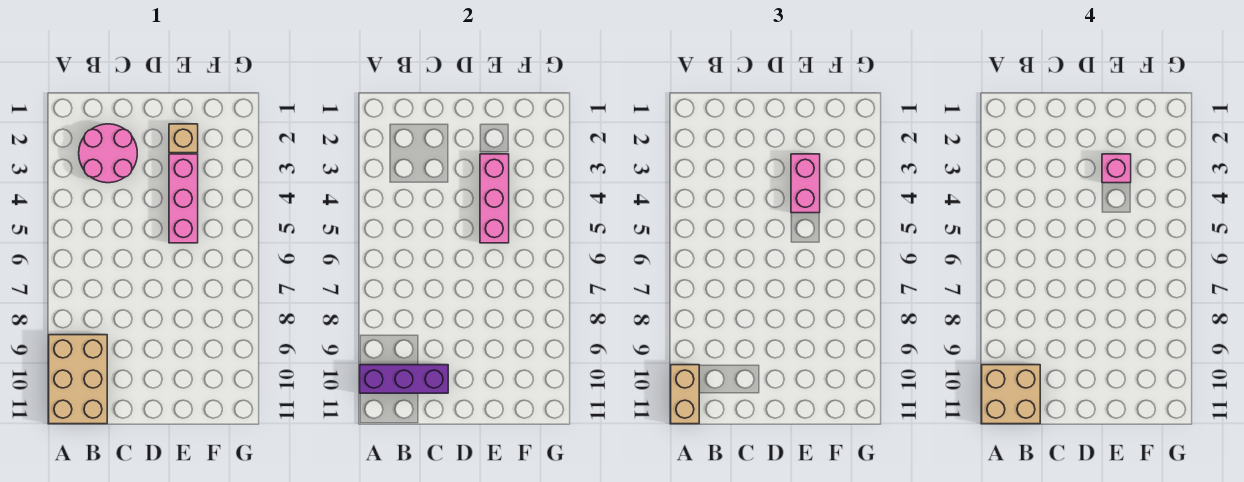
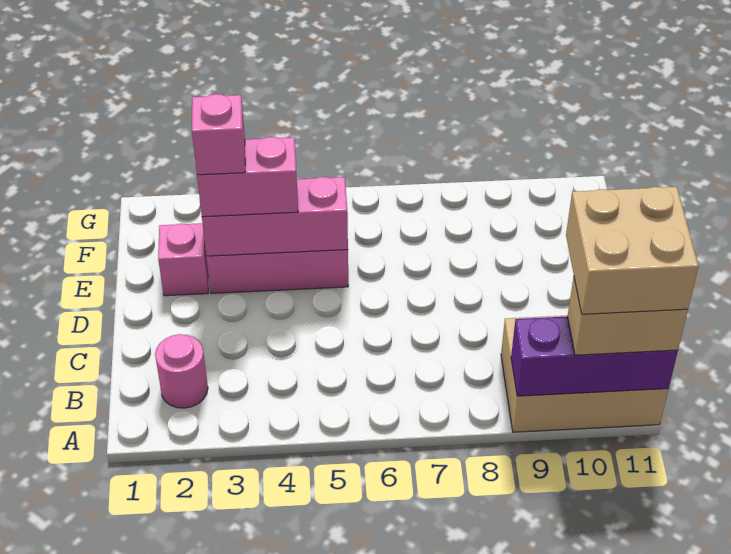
purple 1x3 brick [360,365,448,393] -> purple 1x3 brick turned to [511,316,678,396]
pink 2x2 round brick [79,124,137,183] -> pink 1x1 round brick [155,334,208,408]
tan 1x1 brick [169,124,198,153] -> pink 1x1 brick [158,223,209,296]

